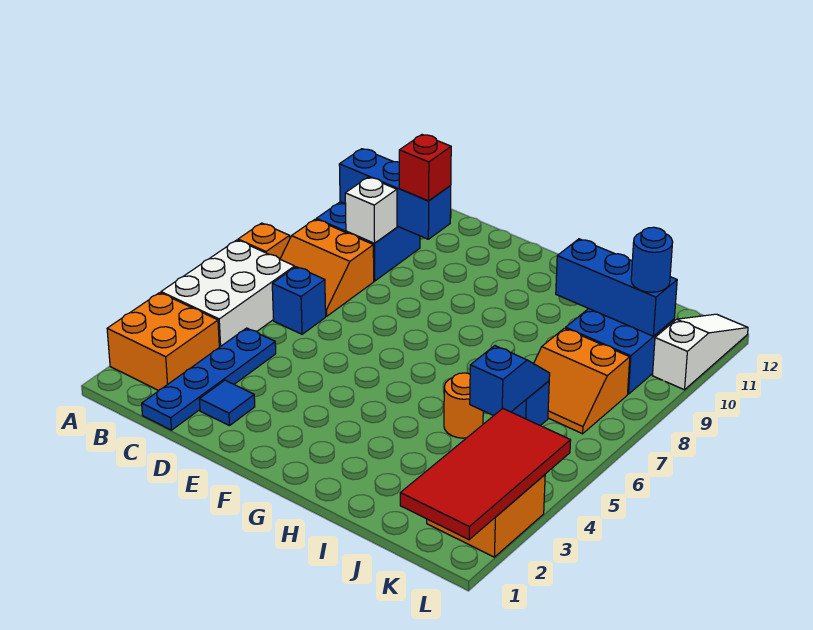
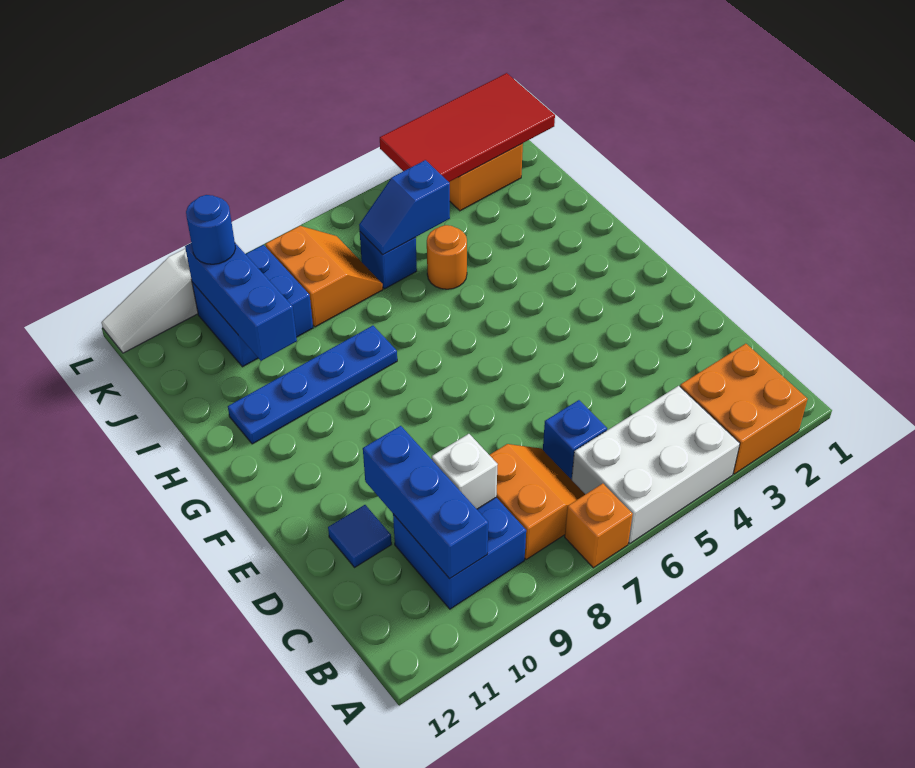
blue 1x4 plate [142,328,276,430] -> blue 1x4 plate moved to [228,326,397,444]
blue 1x1 tile [199,380,255,426] -> blue 1x1 tile moved to [328,505,392,567]
red 1x1 brick [399,135,451,201] -> none

